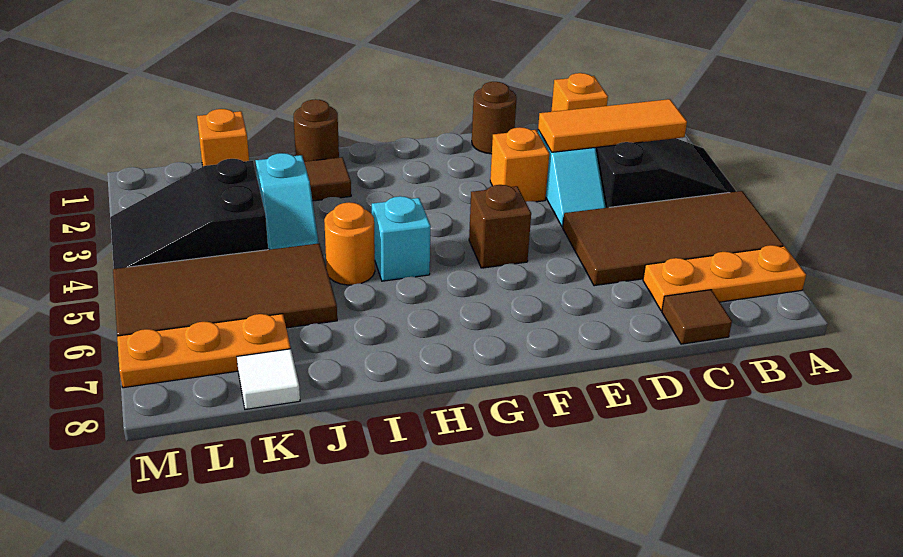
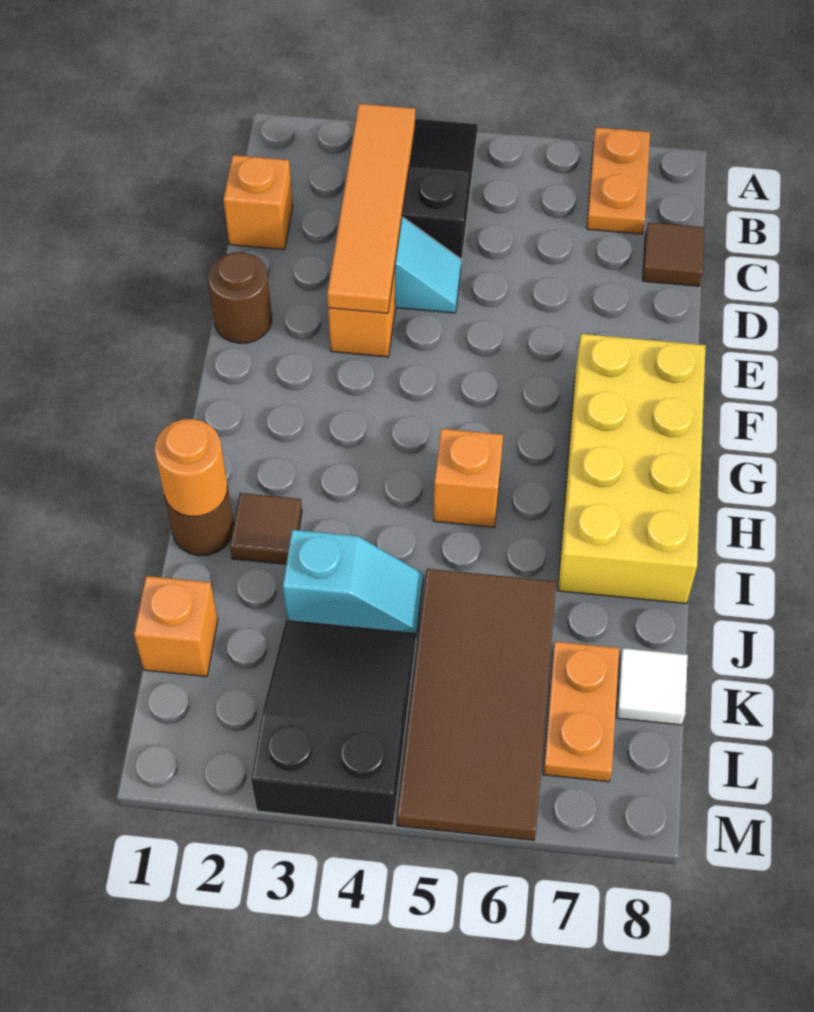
brown 2x4 tile [563,191,783,286] -> none
orange 1x3 plate [643,245,806,311] -> orange 1x2 plate [587,127,650,234]
orange 1x3 tile [538,99,687,152] -> orange 1x4 tile [327,104,415,313]
brown 1x1 brick [469,185,531,268] -> none
none -> yellow 2x4 brick [558,334,706,604]
cyan 1x1 brick [372,196,431,281] -> orange 1x1 brick [433,429,503,527]
orange 1x1 round brick [324,202,375,285] -> orange 1x1 round brick moved to [155,419,227,516]
black 2x3 slope [110,159,268,269] -> black 2x3 slope turned to [251,620,416,825]
orange 1x3 plate [117,314,291,388] -> orange 1x2 plate [543,641,619,782]

